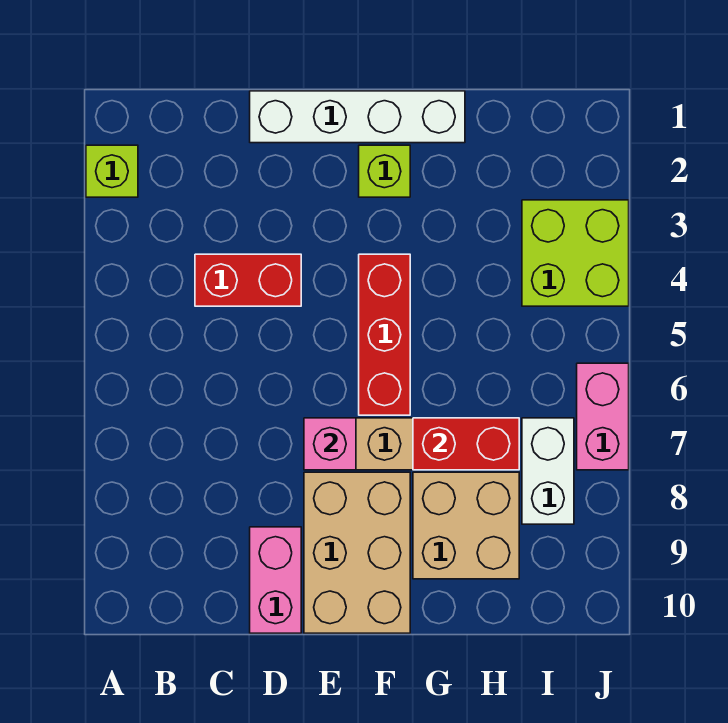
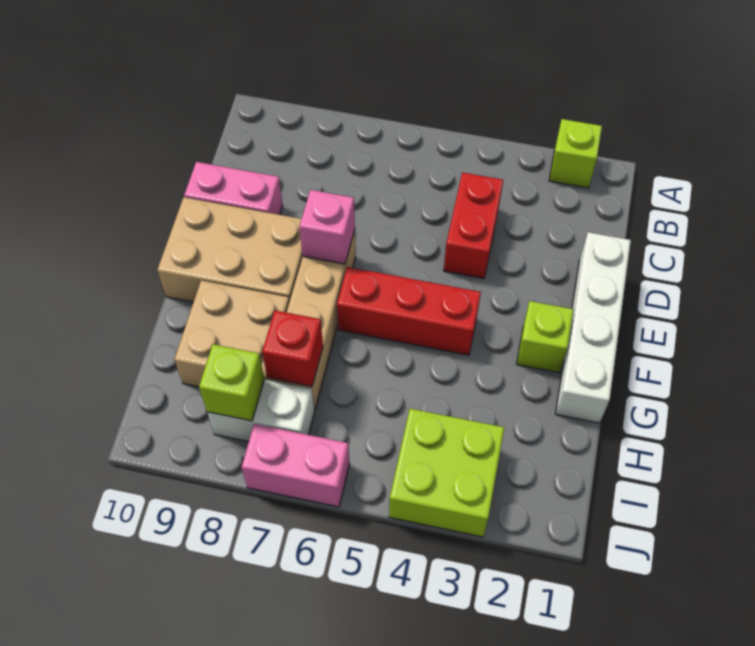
red 1x2 brick [413,418,519,470] -> red 1x1 brick [262,310,323,387]
none -> lime 1x1 brick [199,344,264,421]

